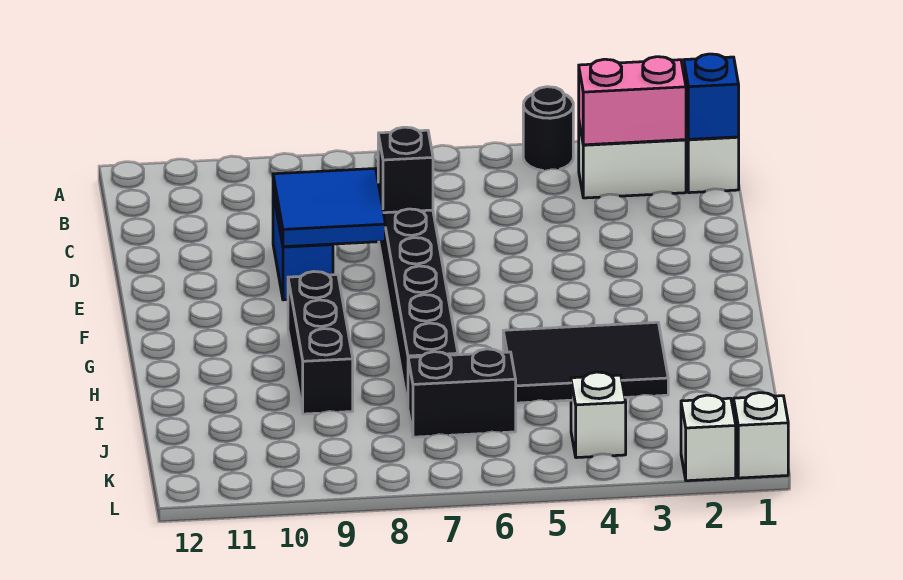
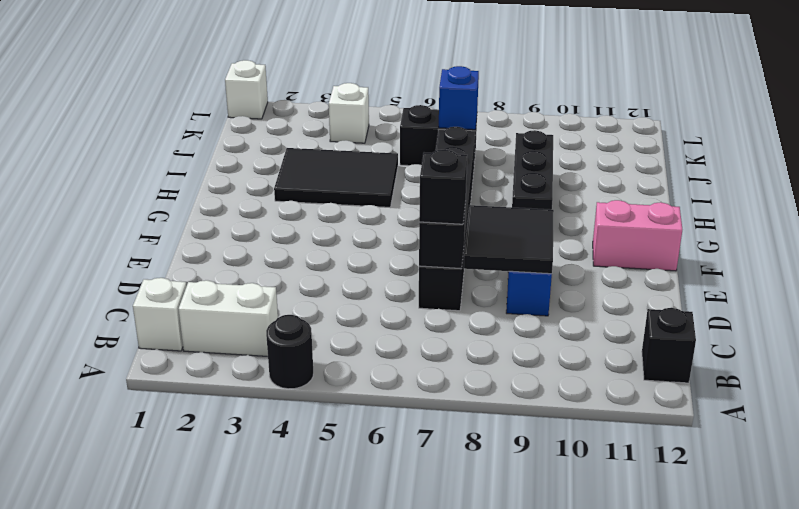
blue 1x1 brick [684,54,739,139] -> blue 1x1 brick moved to [439,66,479,130]
pink 1x2 brick [579,57,686,145] -> pink 1x2 brick moved to [593,200,682,271]
none -> black 1x1 brick [642,308,696,383]
none -> black 1x1 brick [419,150,467,224]
blue 2x2 tile [273,169,385,247] -> black 2x2 tile [464,205,554,274]
white 1x1 brick [681,395,736,481] -> none

